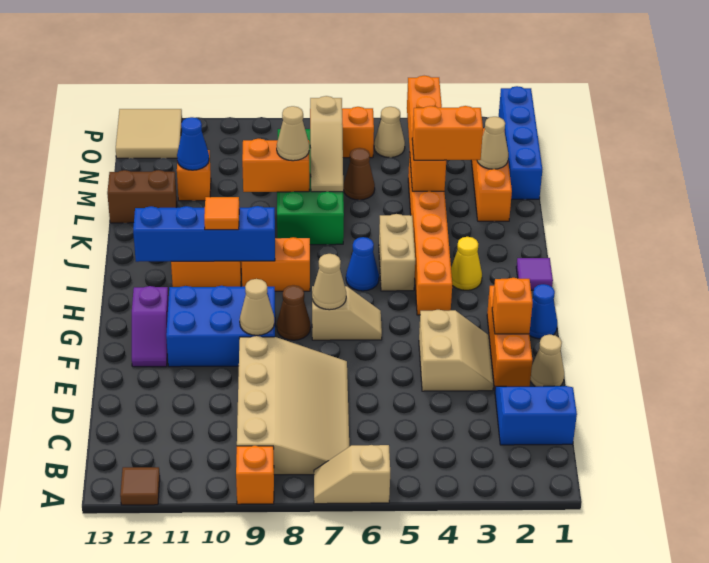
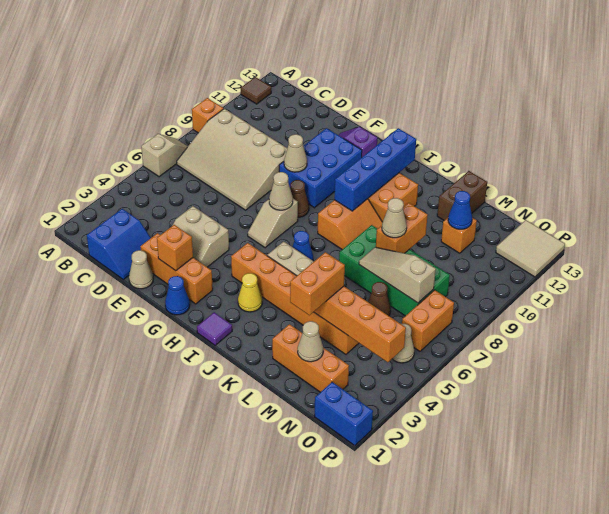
orange 1x1 tile [204,197,239,230] -> none
blue 1x4 brick [499,86,542,199] -> blue 1x2 brick [315,382,373,446]

